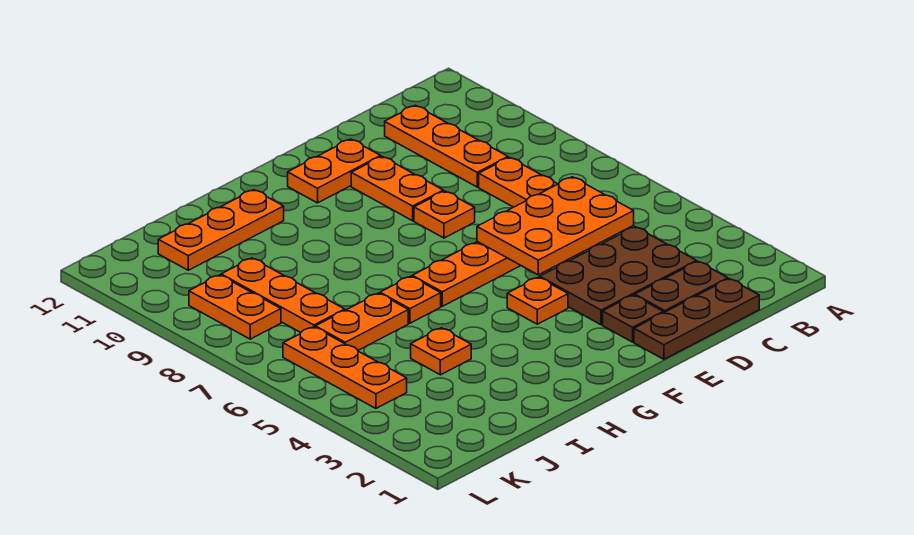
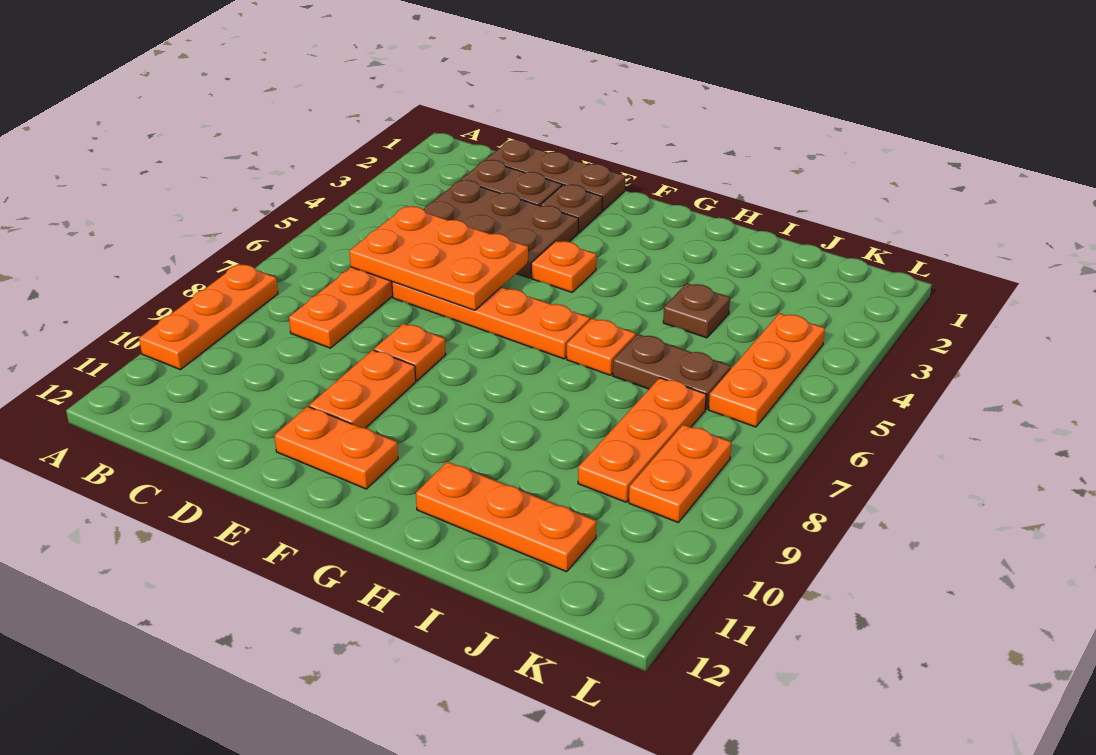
orange 1x3 plate [385,105,508,187] -> orange 1x3 plate moved to [139,264,278,370]
orange 1x1 plate [411,328,471,375] -> brown 1x1 plate [663,283,730,338]
orange 1x2 plate [315,293,408,350] -> brown 1x2 plate [613,334,731,409]

